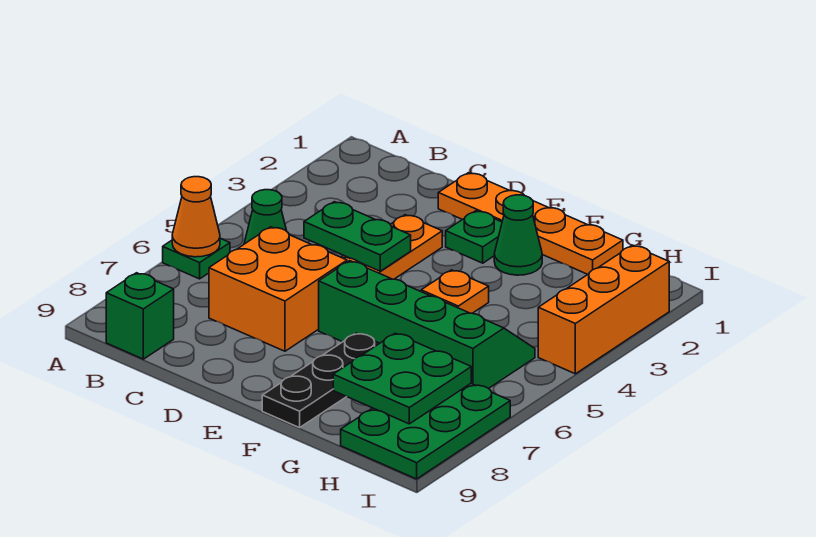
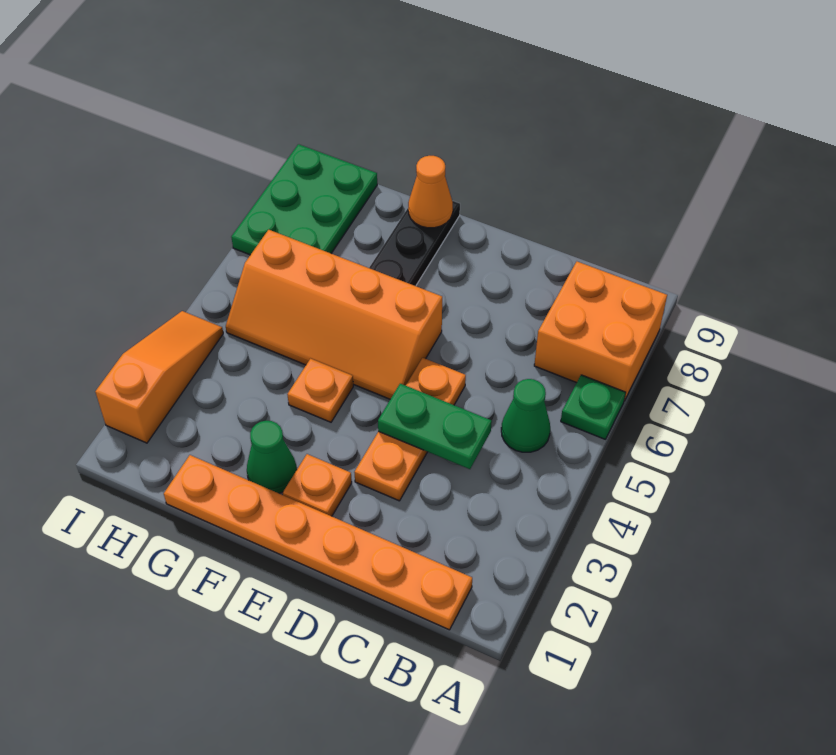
orange 1x1 cone [172,177,220,257] -> orange 1x1 cone moved to [408,156,453,228]
green 1x1 brick [106,273,174,359] -> none
orange 2x2 brick [209,227,347,351] -> orange 2x2 brick moved to [534,262,667,401]
orange 1x4 plate [438,173,623,274] -> orange 1x6 plate [164,455,472,630]
green 1x1 plate [446,211,502,263] -> orange 1x1 plate [283,454,352,516]
green 2x4 slope [319,261,535,388] -> orange 2x4 slope [226,230,442,399]
green 2x2 plate [333,333,471,424] -> none
orange 1x3 brick [538,245,669,374] -> orange 1x3 slope [95,311,223,443]

